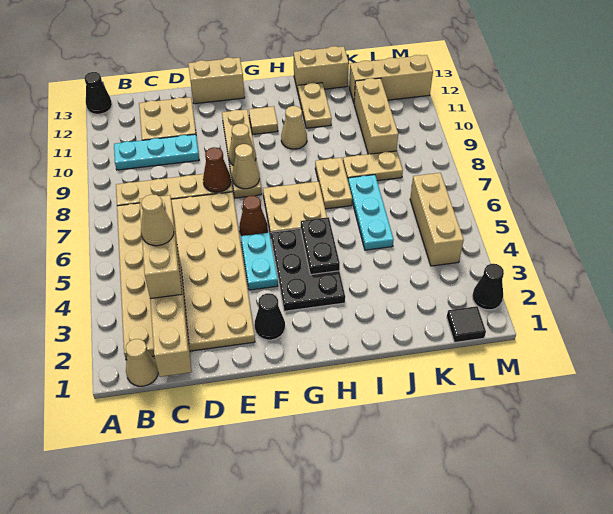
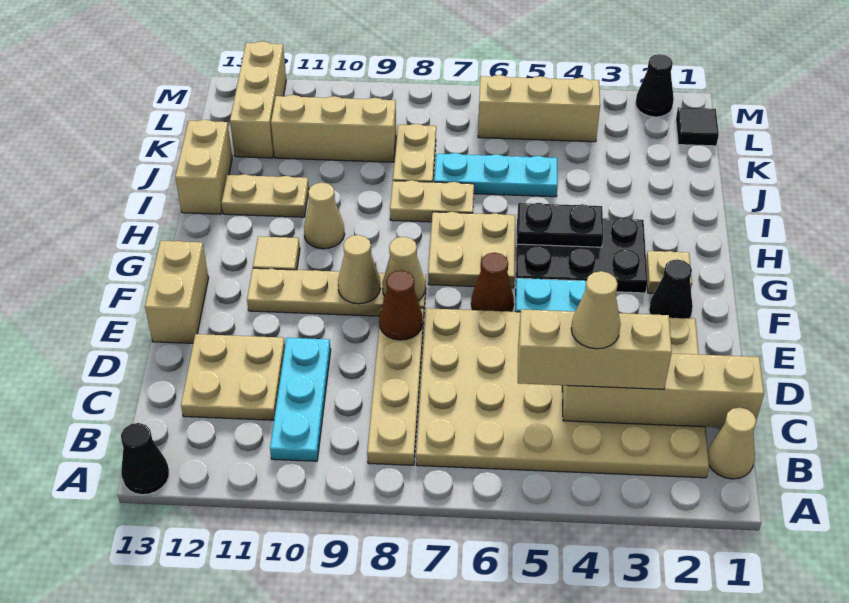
none -> tan 1x1 plate [646,251,692,293]

